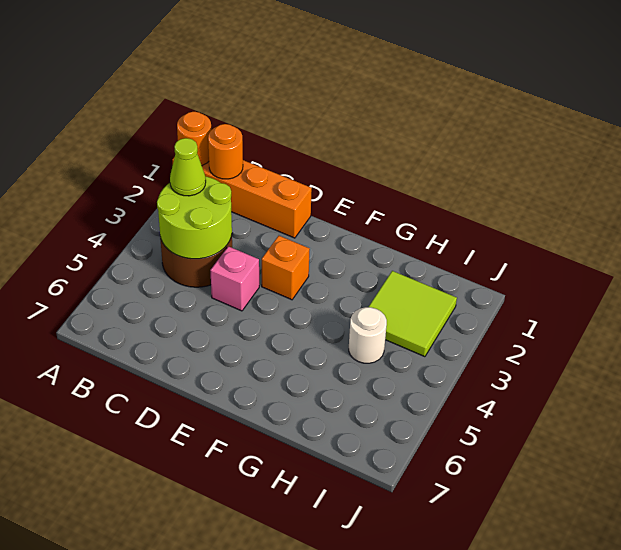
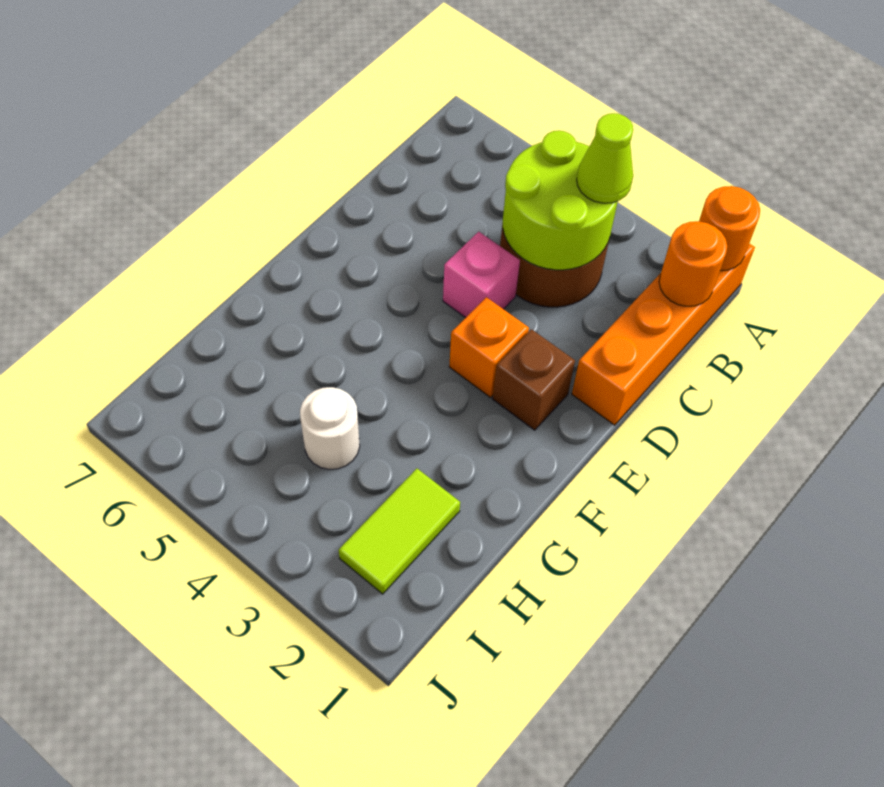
none -> brown 1x1 brick [493,329,575,430]
lime 2x2 tile [369,271,457,357] -> lime 1x2 tile [339,469,460,594]

